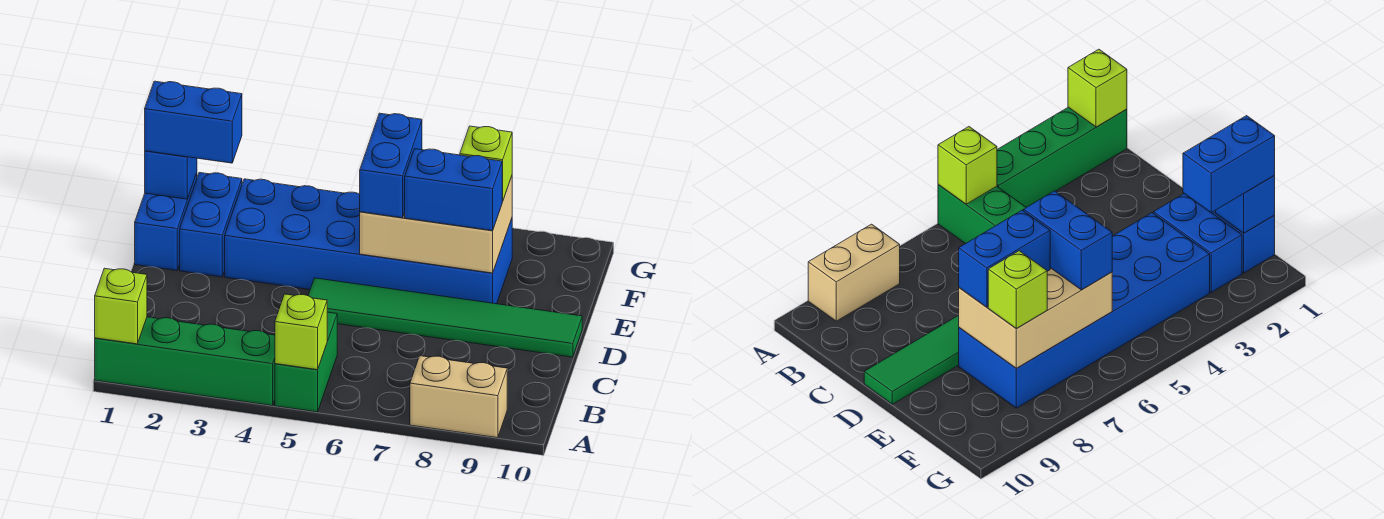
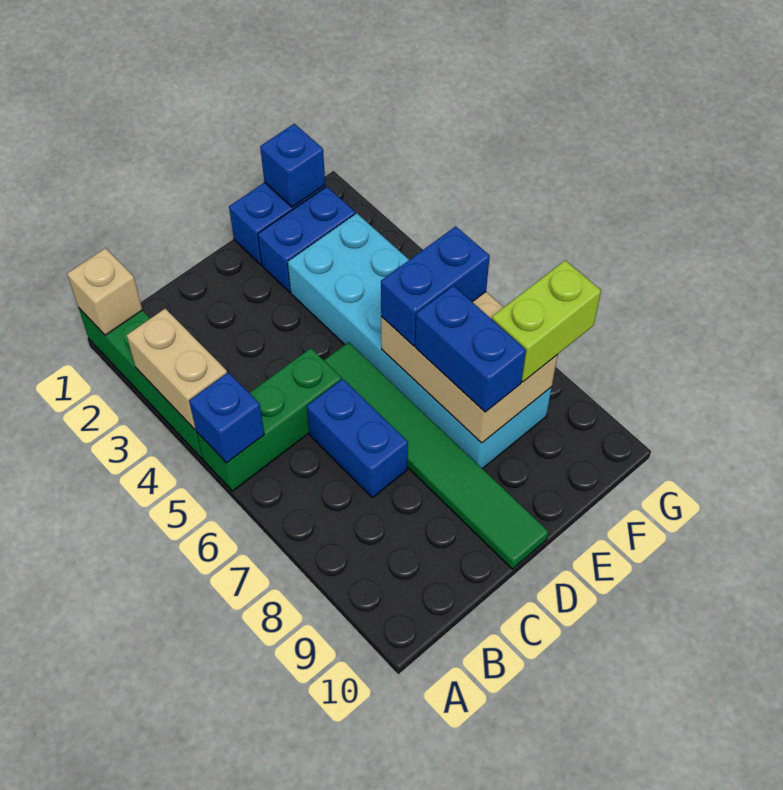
lime 1x1 brick [95,268,147,344] -> tan 1x1 brick [67,248,142,335]
green 1x2 brick [275,312,337,412] -> green 1x3 brick [197,348,341,491]
lime 1x1 brick [275,294,327,370] -> blue 1x1 brick [189,372,264,463]
tan 1x2 brick [410,356,507,438] -> tan 1x2 brick moved to [127,309,227,430]
blue 2x6 brick [225,179,512,304] -> cyan 2x6 brick [288,213,552,469]
blue 1x2 brick [145,81,242,163] -> blue 1x2 brick moved to [307,379,408,498]
lime 1x1 brick [460,126,512,201] -> lime 1x2 brick [492,260,601,382]

